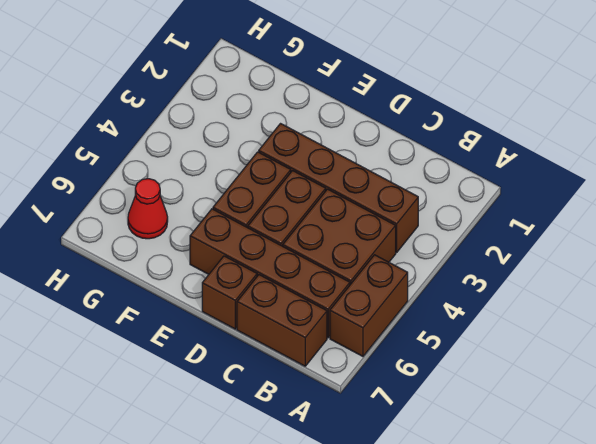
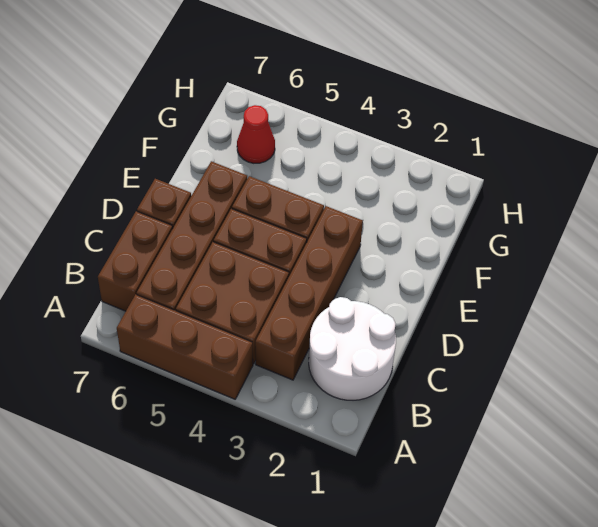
brown 1x2 brick [330,255,408,356] -> brown 1x3 brick [117,295,253,399]
none -> white 2x2 round brick [309,297,396,400]

